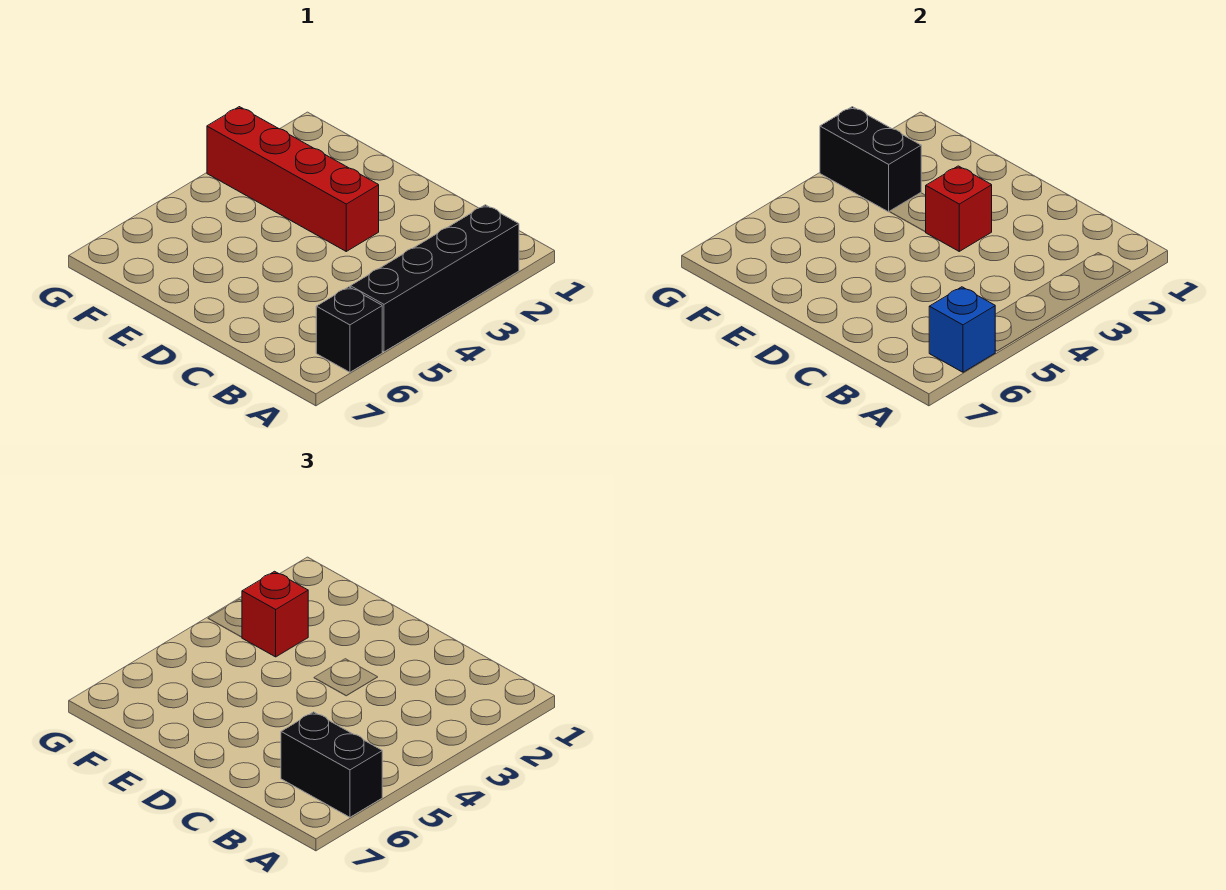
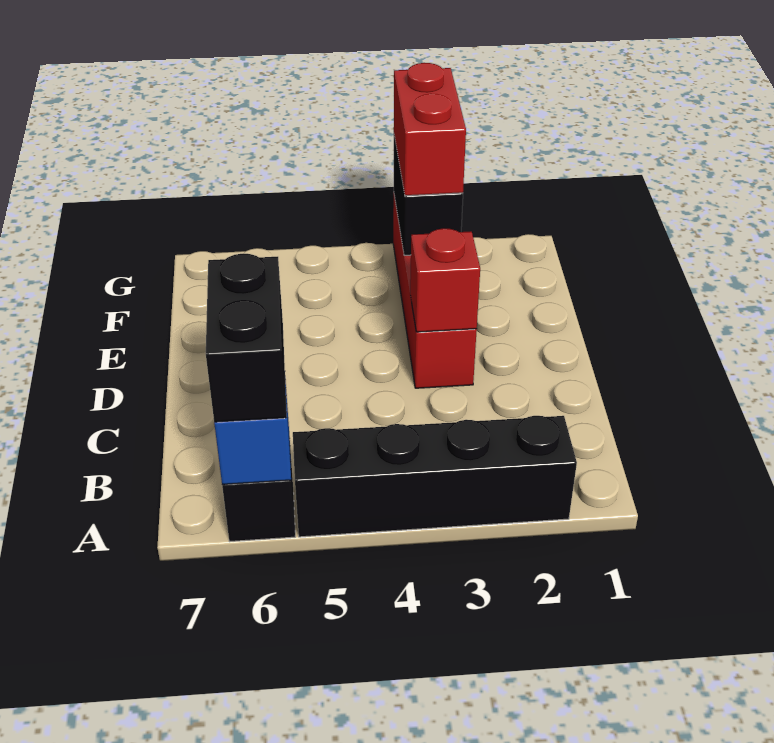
red 1x1 brick [242,571,308,657] -> red 1x2 brick [394,63,466,196]

